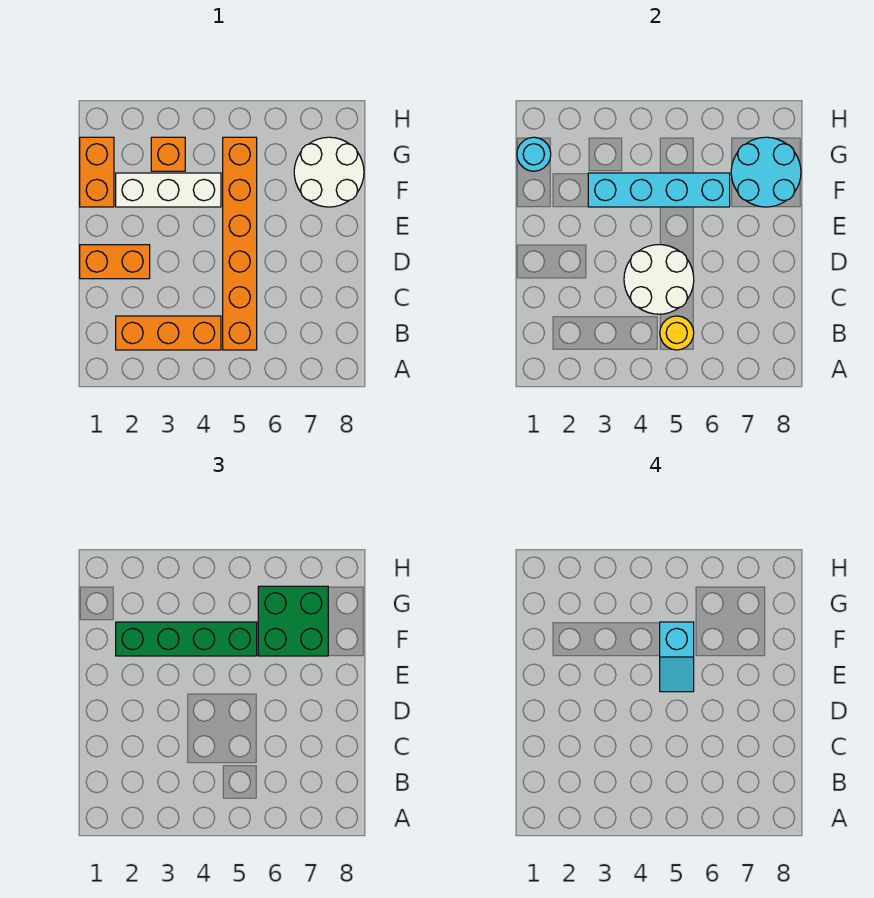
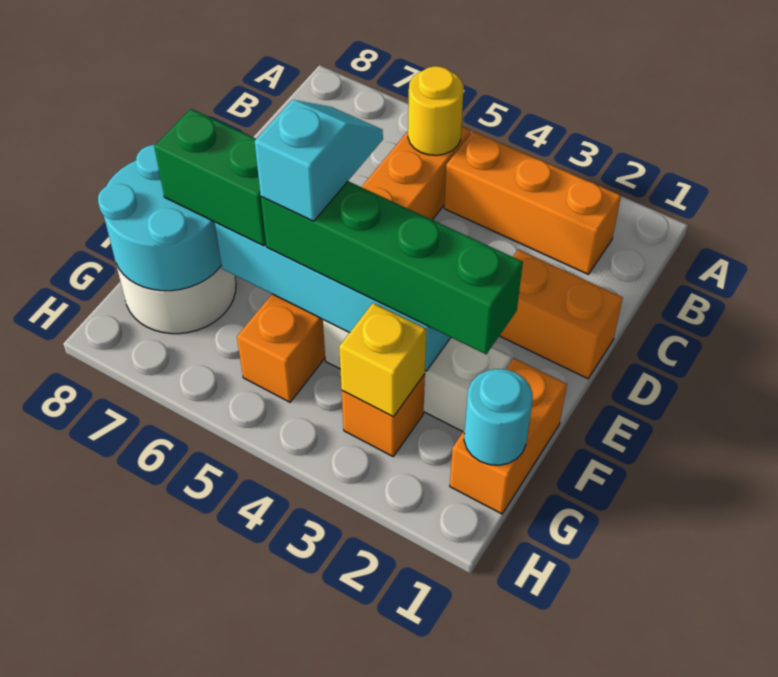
white 2x2 round brick [624,245,694,314] -> none
green 2x2 brick [258,586,328,656] -> green 1x2 brick [154,109,266,246]
none -> yellow 1x1 brick [339,303,427,417]

